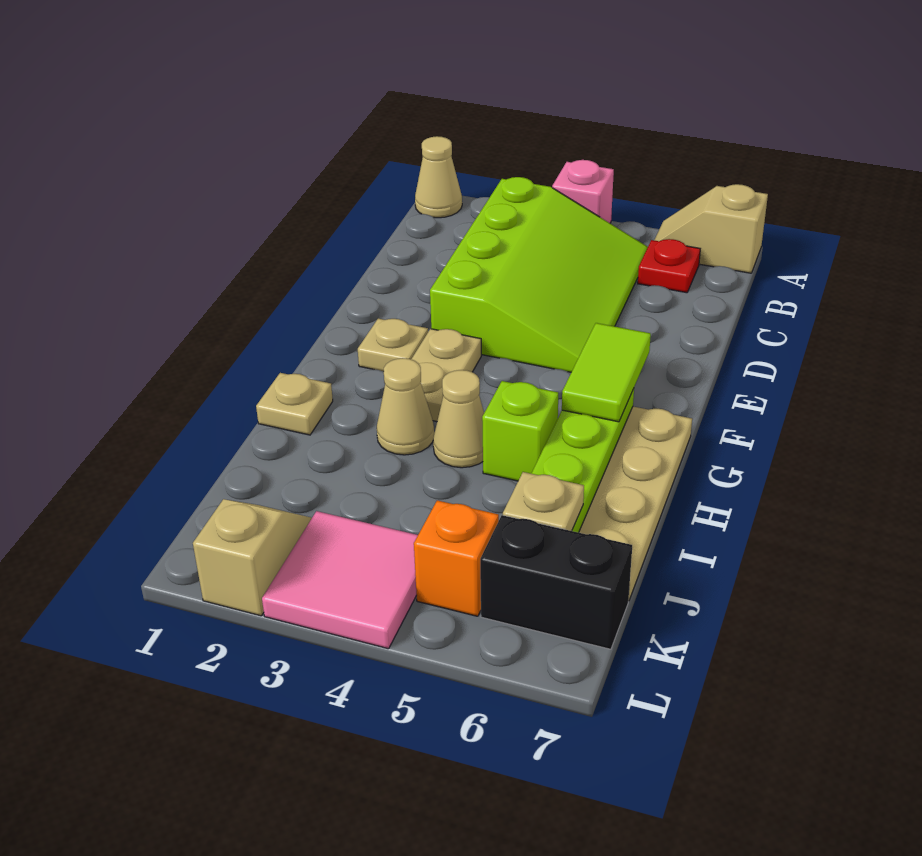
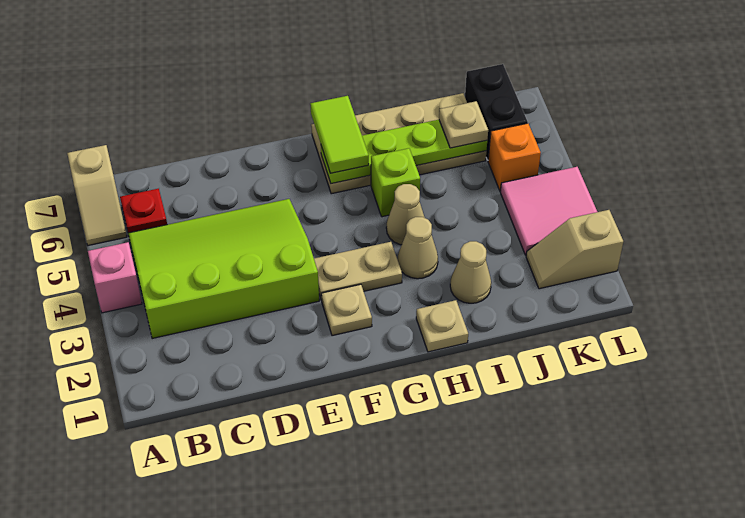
tan 1x1 cone [415,136,462,218] -> tan 1x1 cone moved to [450,241,491,303]
lime 1x2 tile [562,323,651,422] -> lime 1x2 tile turned to [310,96,369,173]

